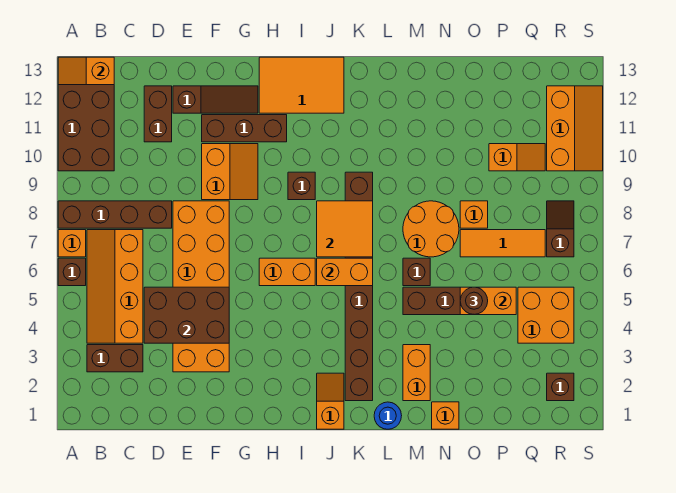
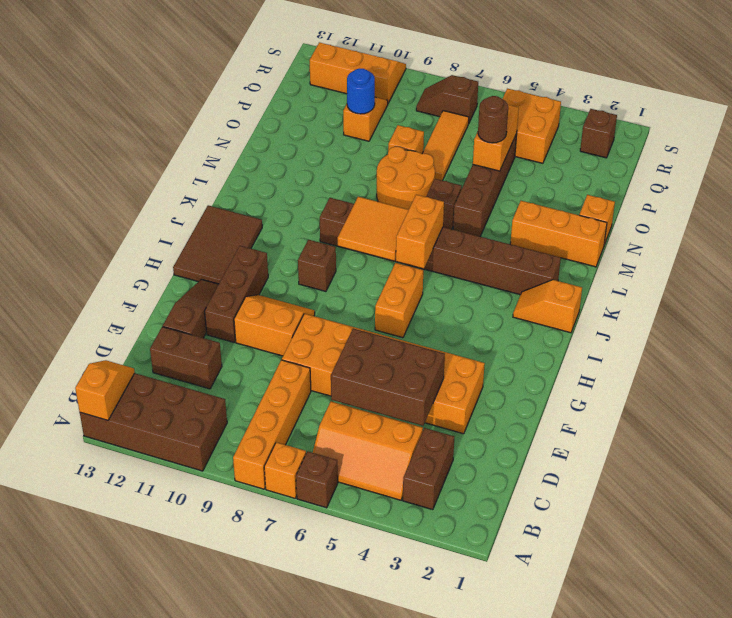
brown 1x4 brick [58,201,172,228] -> orange 1x4 brick [233,360,311,489]
orange 1x2 slope [58,57,114,85] -> orange 1x2 slope turned to [75,360,135,420]
orange 2x4 slope [87,230,143,343] -> orange 2x3 slope [313,401,423,500]
brown 2x3 brick [144,287,229,343] -> brown 2x3 brick turned to [331,328,445,426]
orange 2x3 tile [259,57,344,113] -> brown 2x3 tile [173,205,262,284]
blue 1x1 round brick [374,402,402,429] -> blue 1x1 round brick moved to [347,69,375,114]
orange 1x2 brick [403,345,430,401] -> orange 1x3 brick [510,201,607,267]

